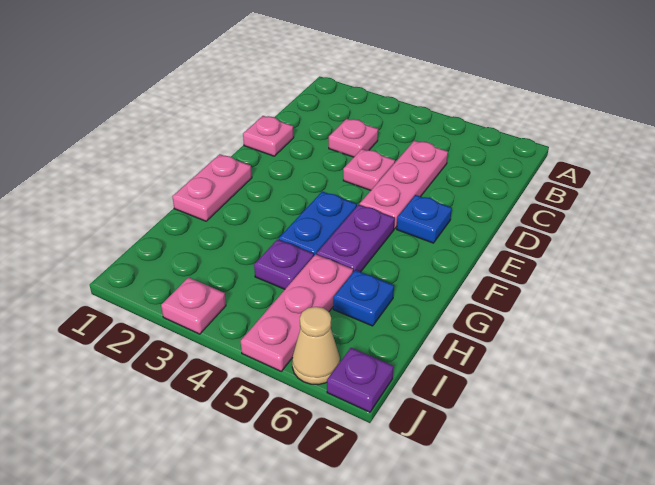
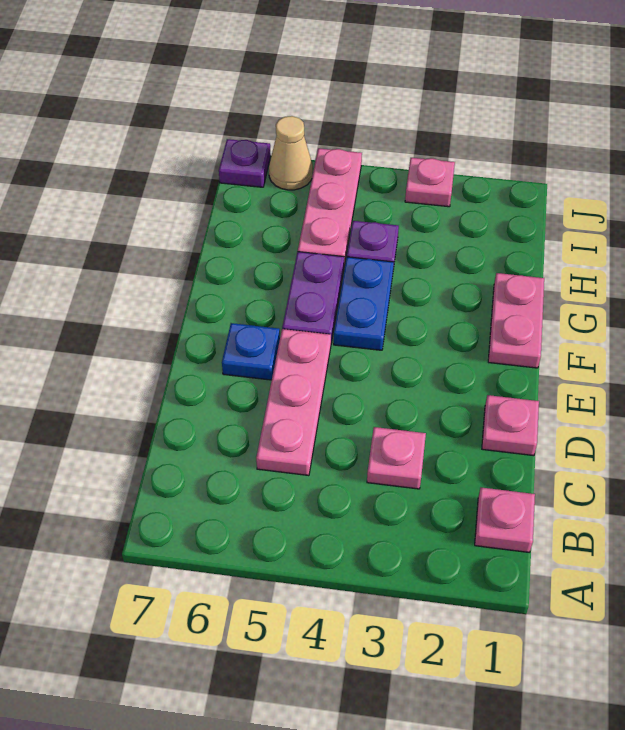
pink 1x1 plate [343,149,395,190] -> pink 1x1 plate moved to [475,487,535,552]
blue 1x1 plate [333,270,394,326] -> none

